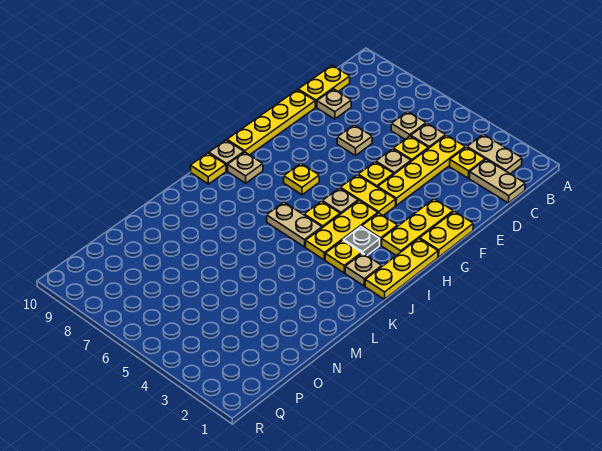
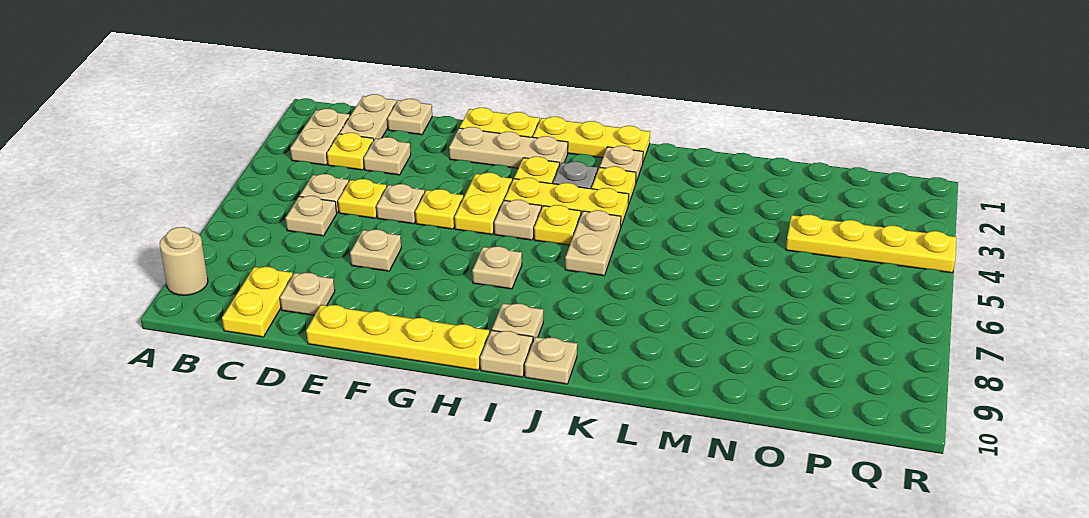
none -> tan 1x1 round brick [160,227,208,295]
yellow 1x4 plate [378,135,465,205] -> yellow 1x4 plate moved to [786,215,956,273]
yellow 1x2 plate [298,65,350,107] -> yellow 1x2 plate turned to [222,267,293,337]
none -> tan 1x1 plate [387,99,432,135]
none -> tan 1x1 plate [364,137,411,175]
yellow 1x3 plate [381,199,453,256] -> tan 1x3 plate [449,127,568,168]
yellow 1x1 plate [284,164,319,195] -> tan 1x1 plate [472,246,522,289]
yellow 1x1 plate [190,153,226,184] -> tan 1x1 plate [525,337,577,384]

